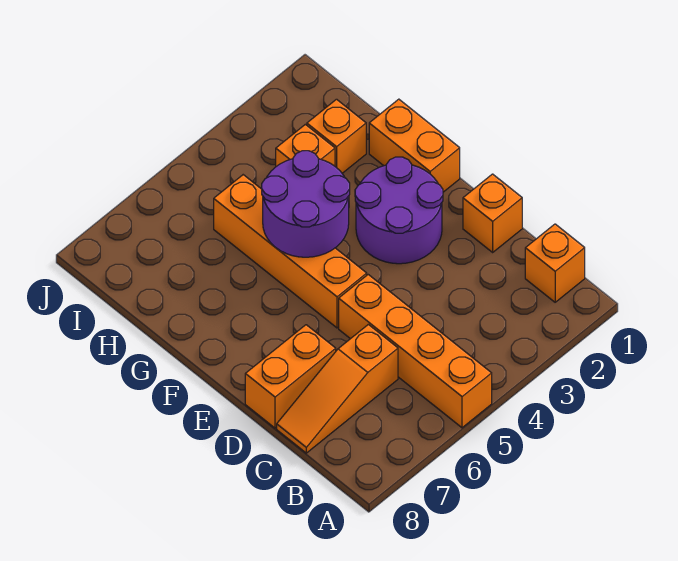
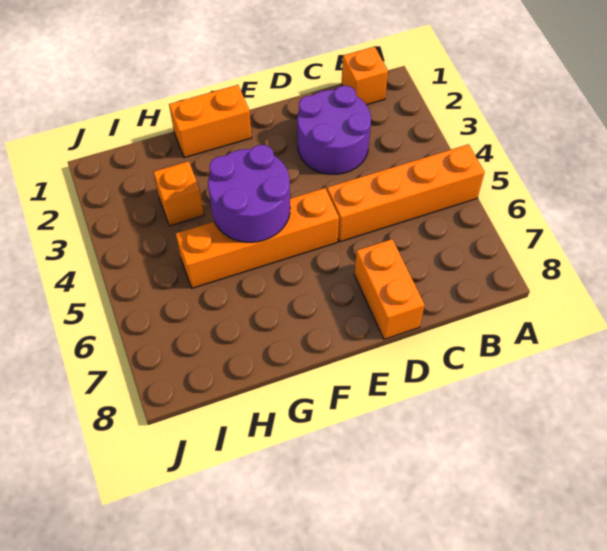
orange 1x3 slope [277,324,398,453] -> none
orange 1x1 brick [463,174,522,252] -> none
purple 2x2 round brick [355,157,443,264] -> purple 2x2 round brick moved to [297,86,371,174]
orange 1x1 brick [307,99,366,173] -> none

